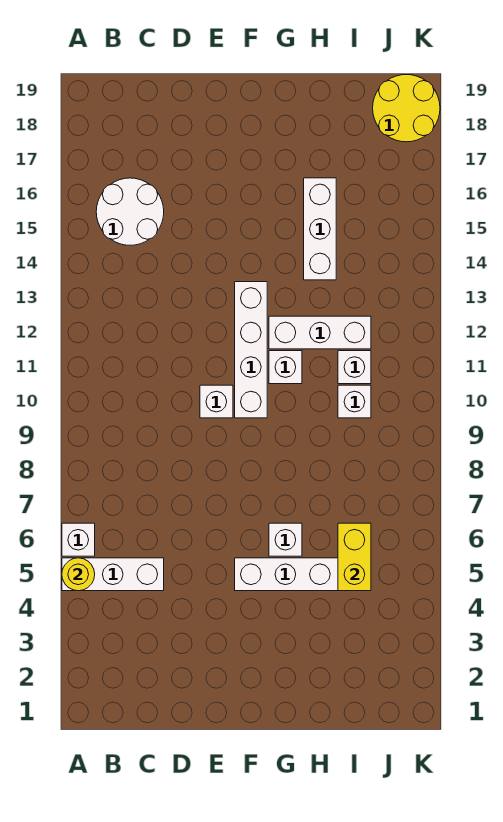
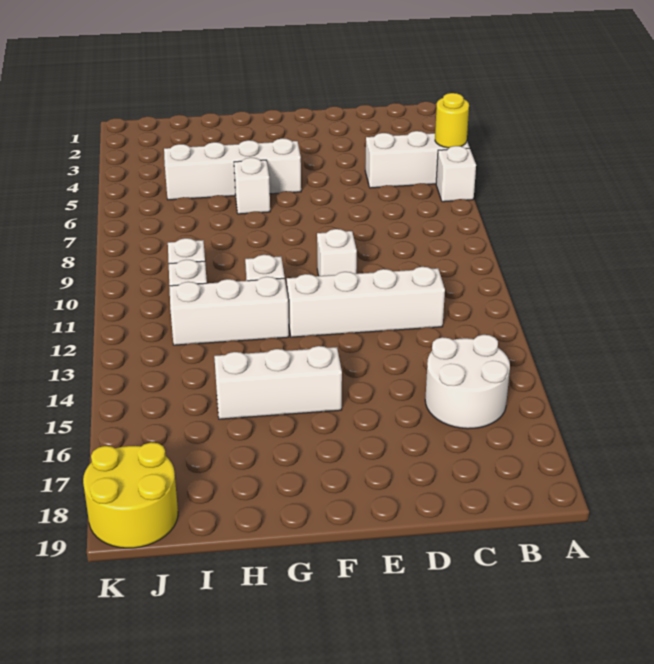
white 1x4 brick [235,282,267,418] -> white 1x4 brick turned to [287,267,445,337]
white 1x3 brick [304,178,336,280] -> white 1x3 brick turned to [214,346,342,419]
yellow 1x2 brick [338,523,371,591] -> none

